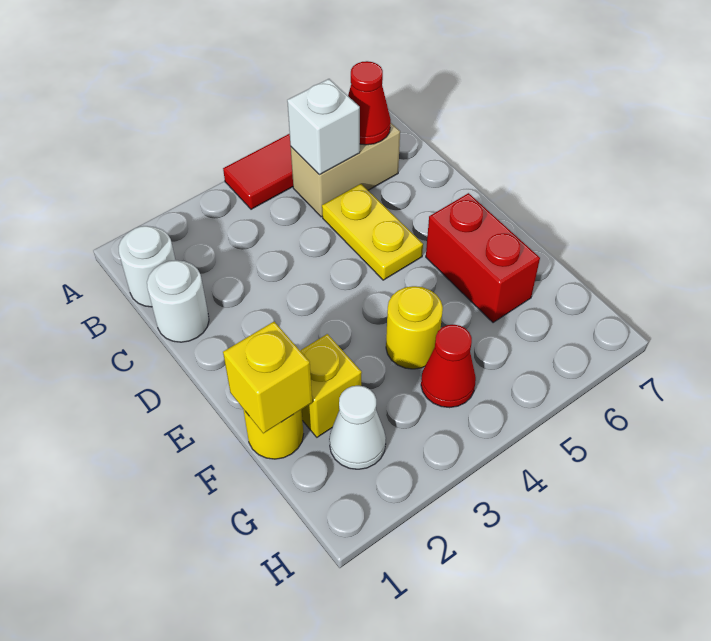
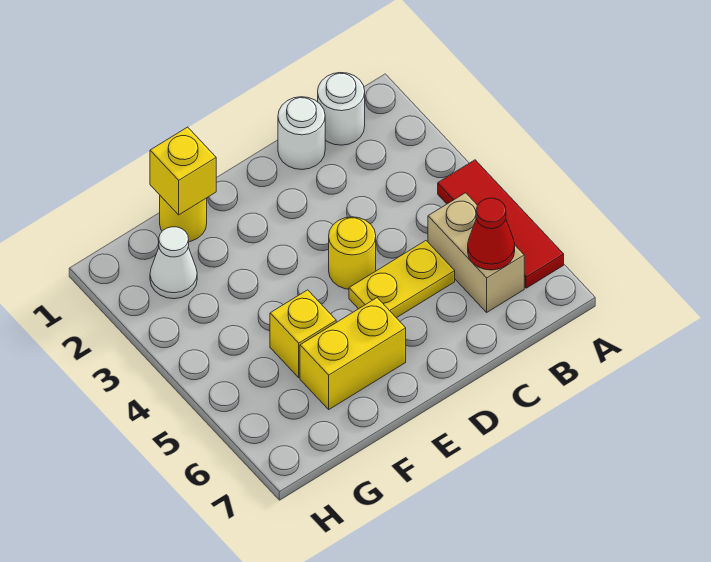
white 1x1 brick [287,79,360,175] -> none
red 1x2 brick [426,193,540,323] -> yellow 1x2 brick [300,298,406,409]
yellow 1x1 brick [300,334,362,437] -> yellow 1x1 brick moved to [270,290,336,377]
yellow 1x1 round brick [386,286,443,369] -> yellow 1x1 round brick moved to [329,217,376,289]
red 1x1 cone [421,325,476,408] -> none

